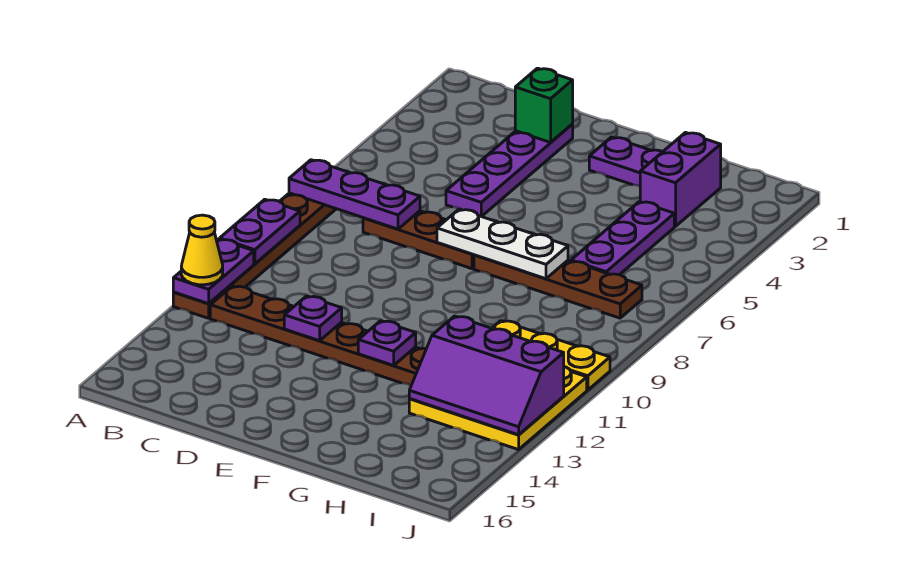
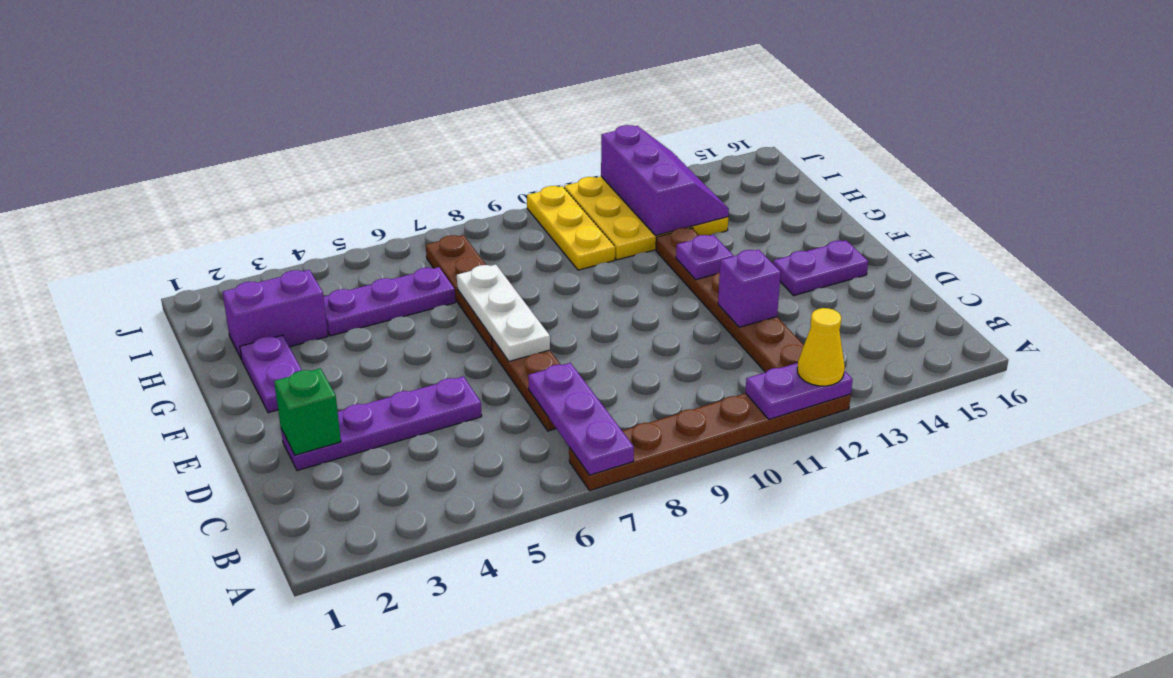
purple 1x2 plate [220,199,300,264] -> purple 1x2 plate moved to [773,240,868,295]
purple 1x1 plate [284,296,342,341] -> purple 1x1 brick [718,249,781,327]

